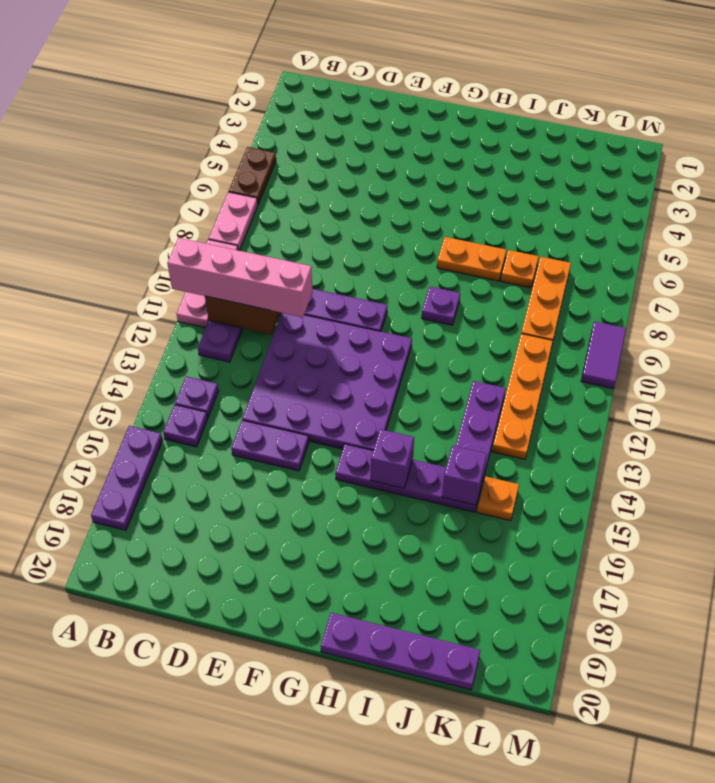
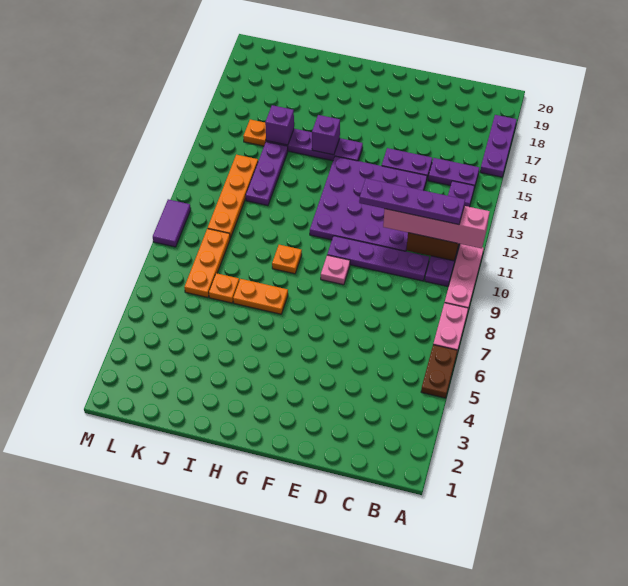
purple 1x1 plate [163,405,208,447] -> purple 1x2 plate [428,158,479,188]
none -> pink 1x1 plate [321,255,350,285]
purple 1x1 plate [422,287,460,325] -> orange 1x1 plate [272,245,302,274]
purple 1x4 plate [321,613,480,690] -> purple 1x4 plate moved to [359,178,465,225]

